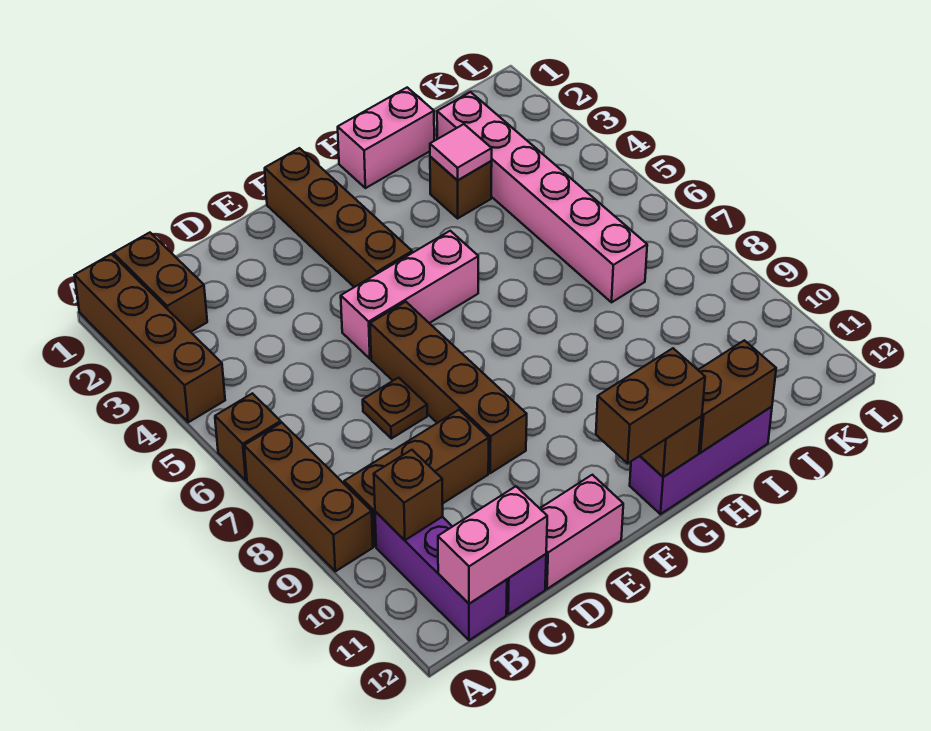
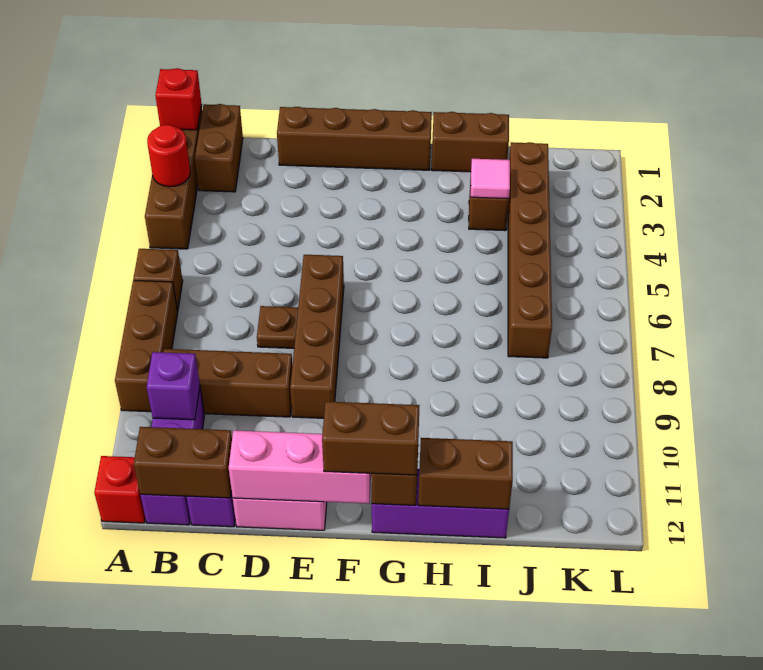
none -> red 1x1 brick [155,68,202,130]
none -> red 1x1 round brick [147,125,190,187]
none -> red 1x1 brick [94,456,145,523]
brown 1x1 brick [374,450,443,540] -> purple 1x1 brick [147,352,200,420]
pink 1x2 brick [438,486,547,604] -> brown 1x2 brick [134,427,232,498]
pink 1x3 brick [341,231,478,359] -> pink 1x3 brick moved to [229,430,371,504]
brown 1x4 brick [265,148,412,287] -> brown 1x4 brick turned to [277,107,432,170]
pink 1x2 brick [338,88,434,188] -> brown 1x2 brick [431,112,509,172]
pink 1x6 brick [437,92,647,302] -> brown 1x6 brick [508,142,552,358]

